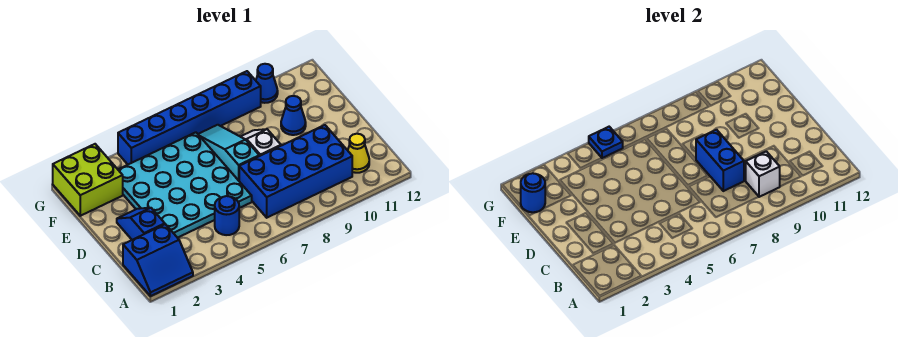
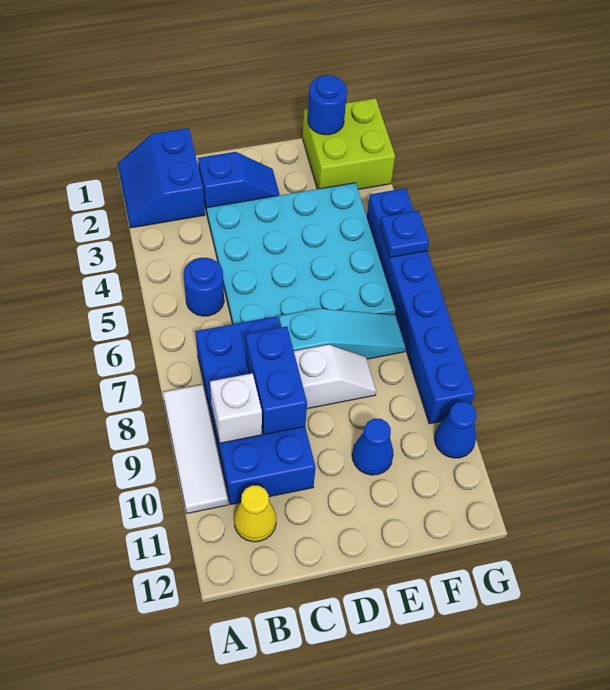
none -> white 1x3 tile [163,385,228,513]
blue 1x2 brick [696,130,744,191] -> blue 1x2 brick turned to [246,327,307,435]

